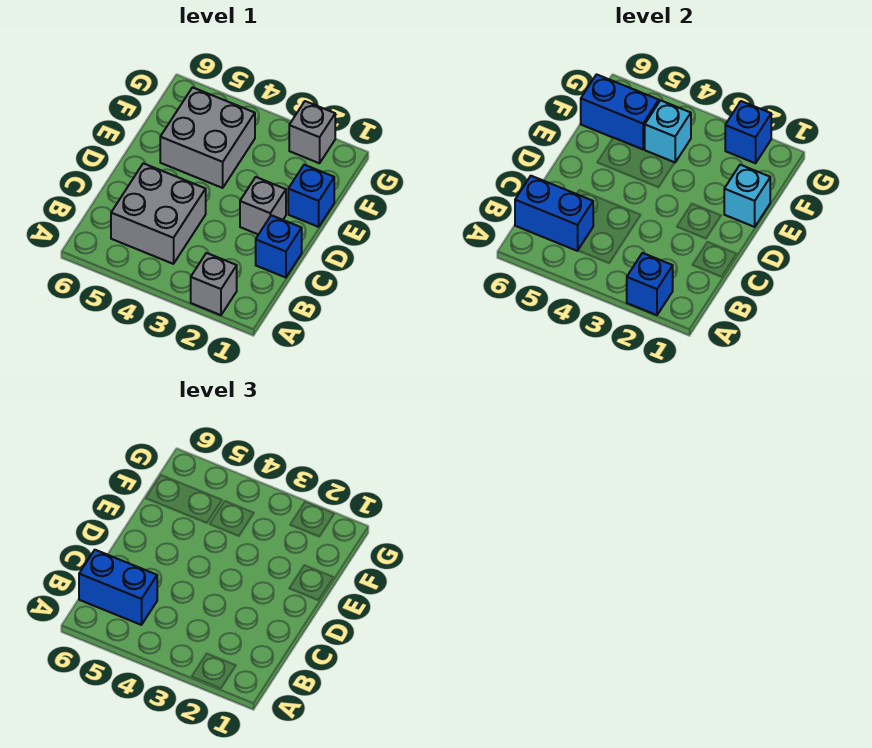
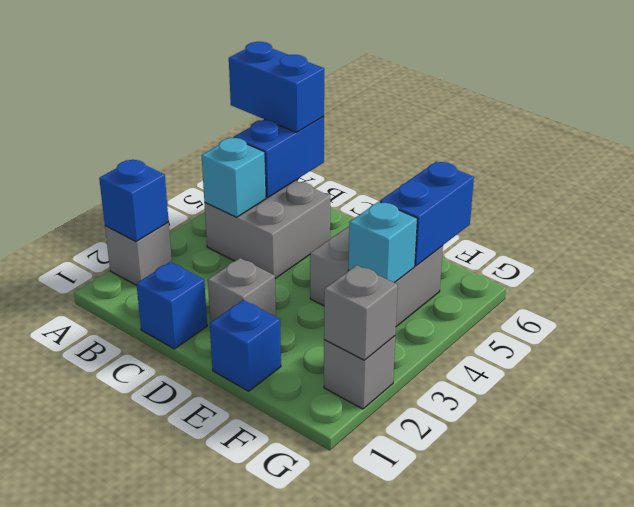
blue 1x2 brick [79,550,157,625] -> blue 1x2 brick turned to [229,42,324,132]
cyan 1x1 brick [724,165,770,227] -> cyan 1x1 brick moved to [202,138,266,217]
blue 1x1 brick [725,101,771,163] -> grey 1x1 brick [324,265,398,360]

